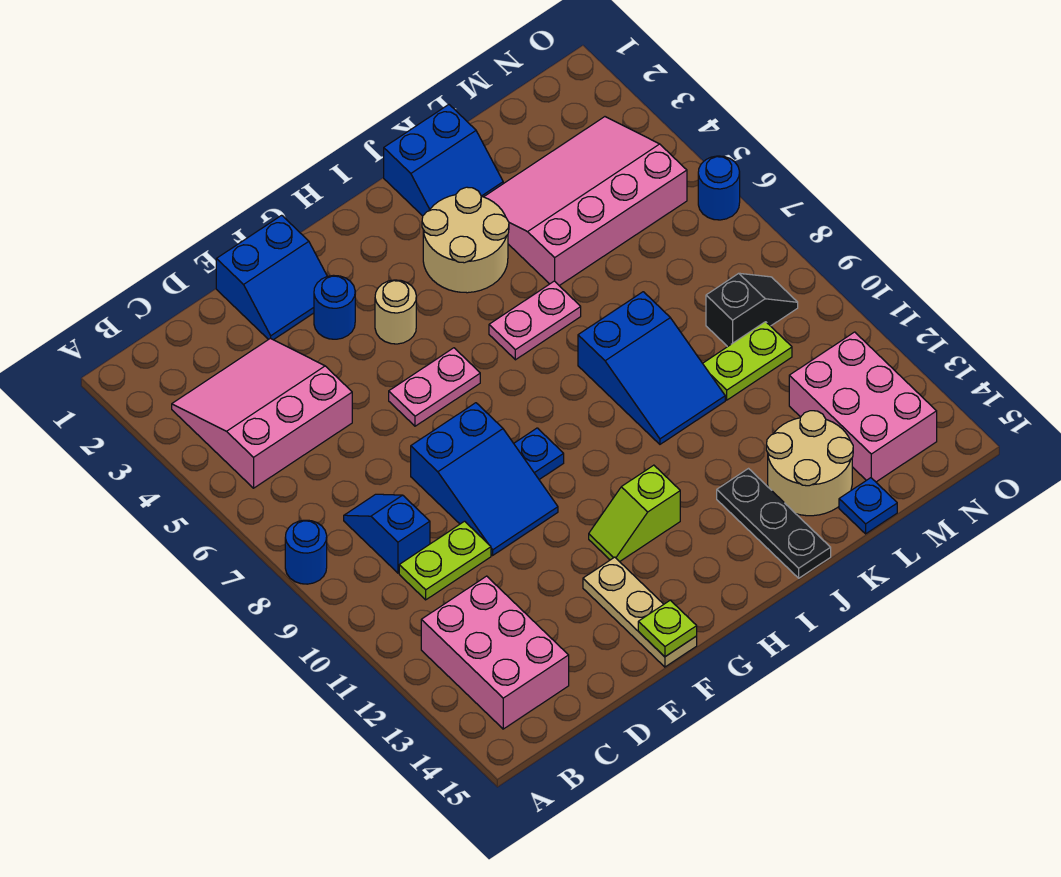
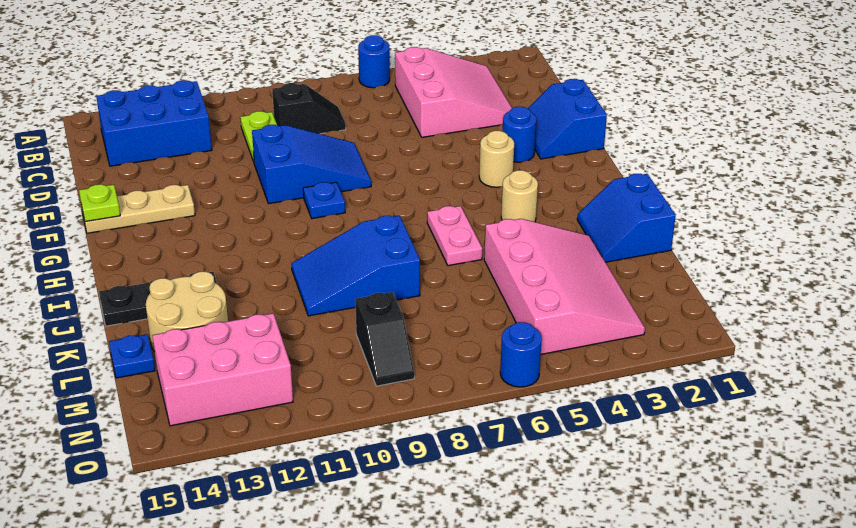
blue 1x1 round brick [285,520,327,584] -> blue 1x1 round brick moved to [358,35,390,88]
pink 2x3 brick [421,576,569,729] -> blue 2x3 brick [96,80,212,166]
blue 1x2 slope [344,494,430,573] -> black 1x2 slope [272,83,346,134]
blue 2x3 slope [411,403,558,555] -> blue 2x3 slope turned to [252,125,371,204]
pink 1x2 plate [389,348,480,426] -> none
lime 1x2 slope [589,465,680,562] -> none
tan 2x2 round brick [422,187,509,293] -> tan 1x1 round brick [501,170,538,222]
lime 1x2 plate [703,322,792,400] -> none

